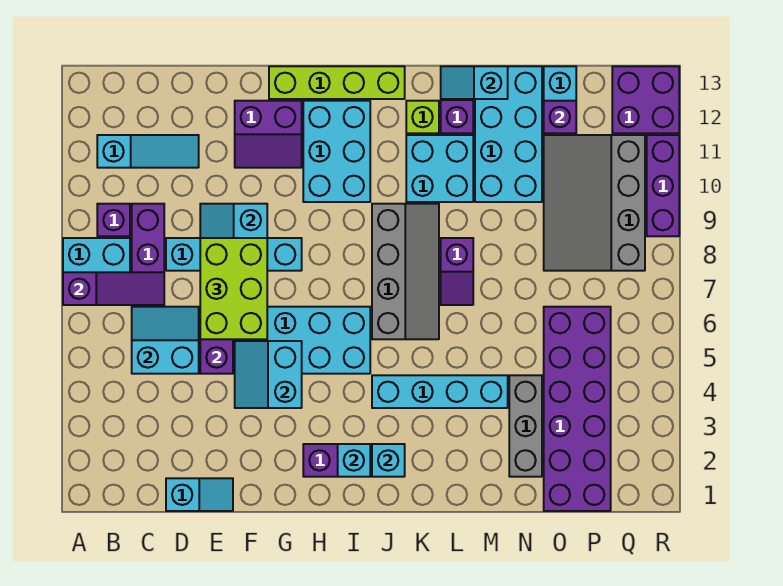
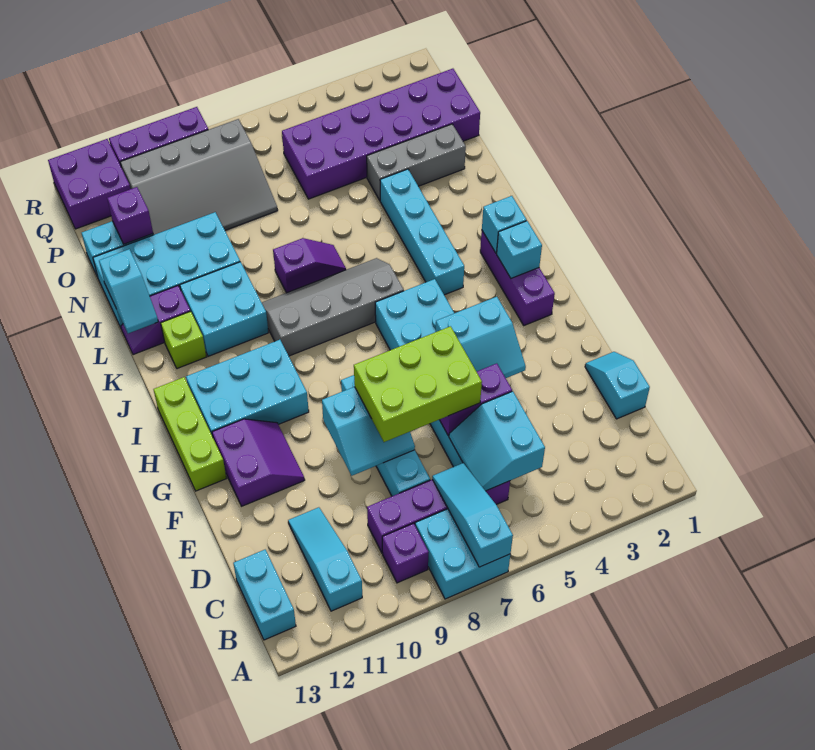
purple 1x3 slope [63,272,164,305] -> cyan 1x3 slope [432,463,513,567]
none -> cyan 1x2 brick [233,550,296,640]
lime 1x4 brick [269,66,405,99] -> lime 1x3 brick [153,377,226,491]

